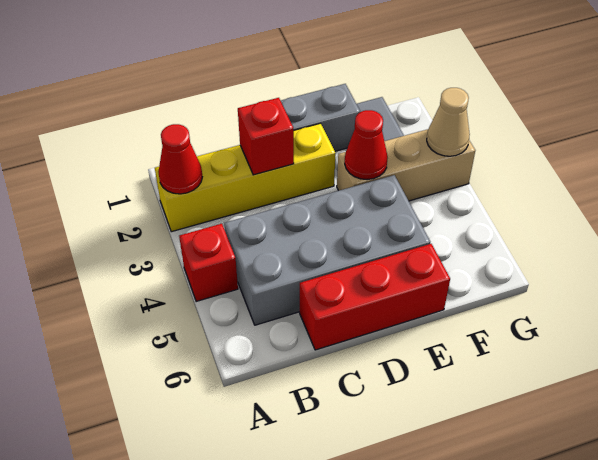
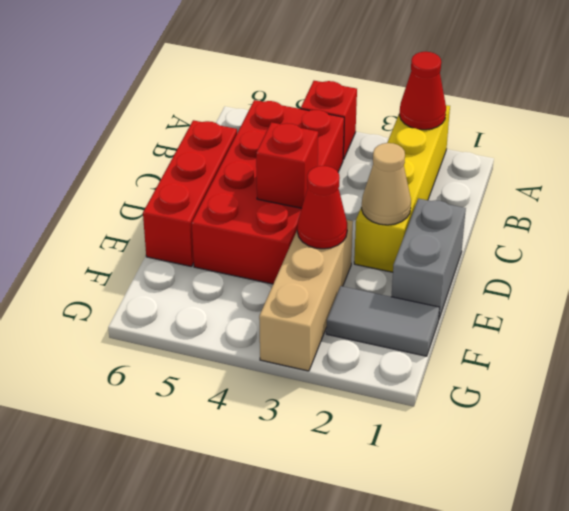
grey 2x4 brick [224,175,430,325] -> red 2x4 brick [192,100,344,284]
red 1x1 brick [238,98,294,175] -> red 1x1 brick moved to [256,122,318,208]
tan 1x1 cone [427,88,470,156] -> tan 1x1 cone moved to [362,143,411,225]

